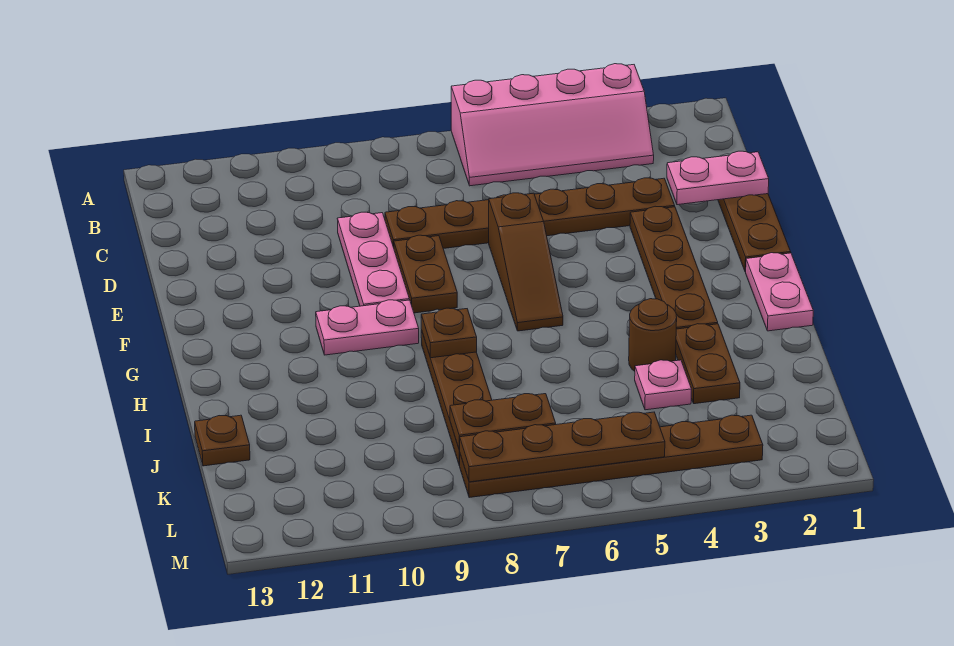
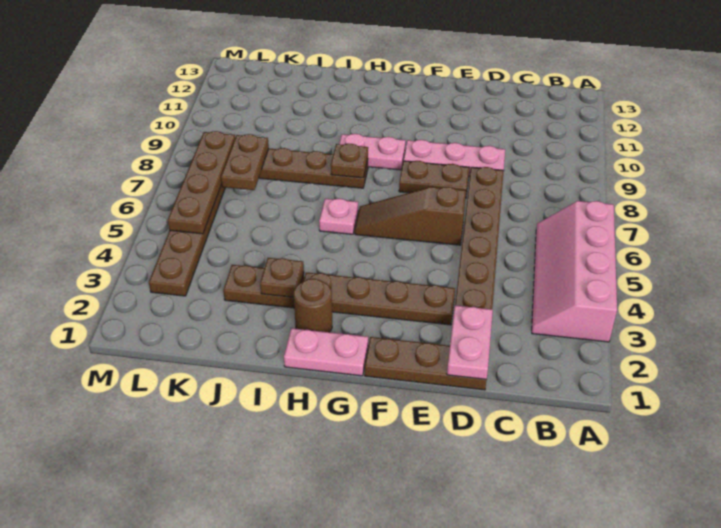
pink 1x2 plate [316,300,419,355] -> pink 1x2 plate turned to [339,134,406,170]
brown 1x1 round brick [629,299,677,371] -> brown 1x1 round brick moved to [293,279,332,332]
pink 1x1 plate [635,360,692,410] -> pink 1x1 plate moved to [319,199,358,234]
brown 1x1 plate [195,415,250,466] -> brown 1x1 plate moved to [260,258,304,297]

